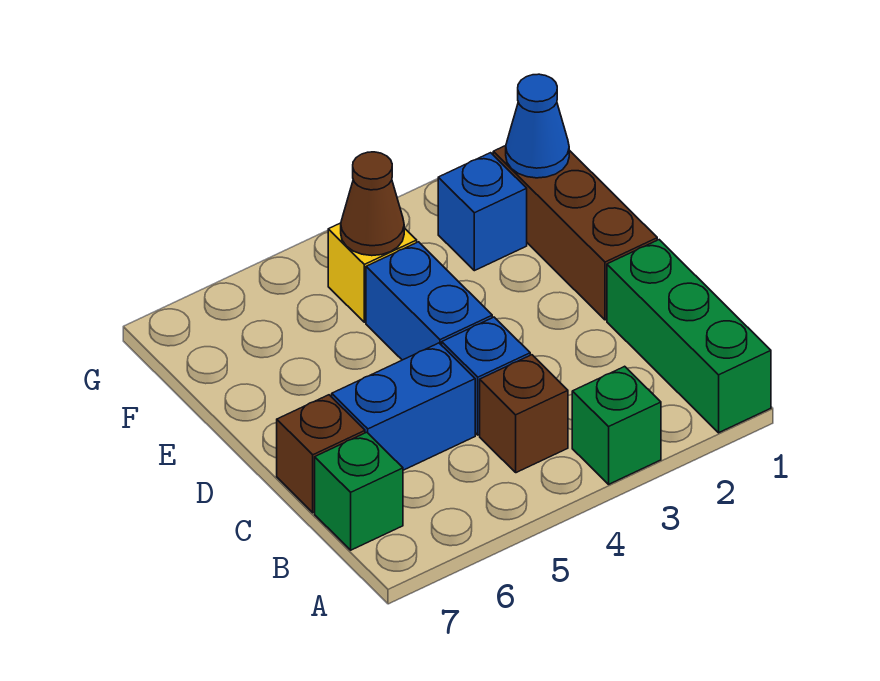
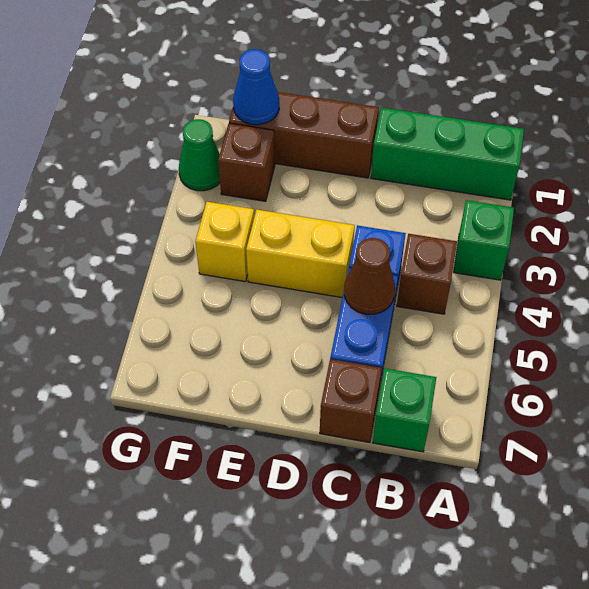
blue 1x2 brick [366,242,492,360] -> yellow 1x2 brick [246,210,355,298]
blue 1x1 brick [438,153,527,271] -> brown 1x1 brick [218,123,275,201]
brown 1x1 cone [341,152,404,256] -> brown 1x1 cone moved to [344,238,395,314]
none -> green 1x1 cone [179,119,220,191]

